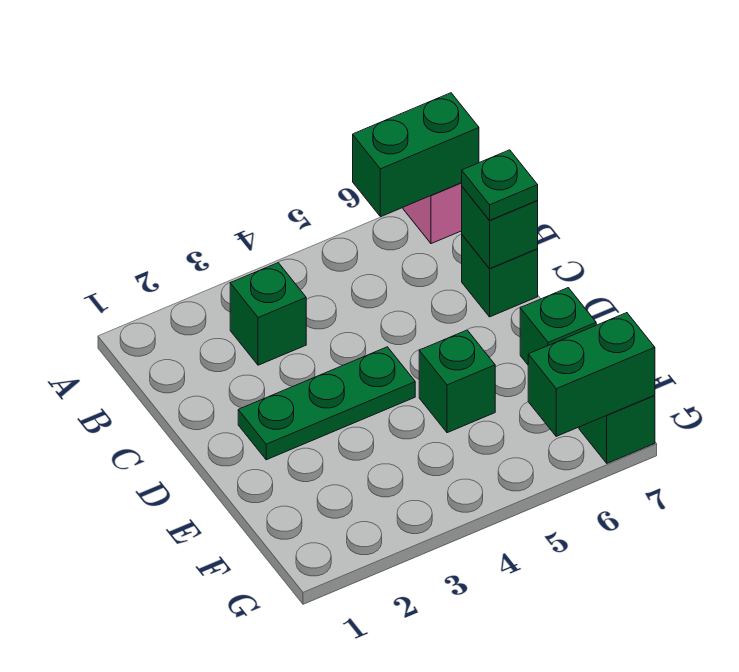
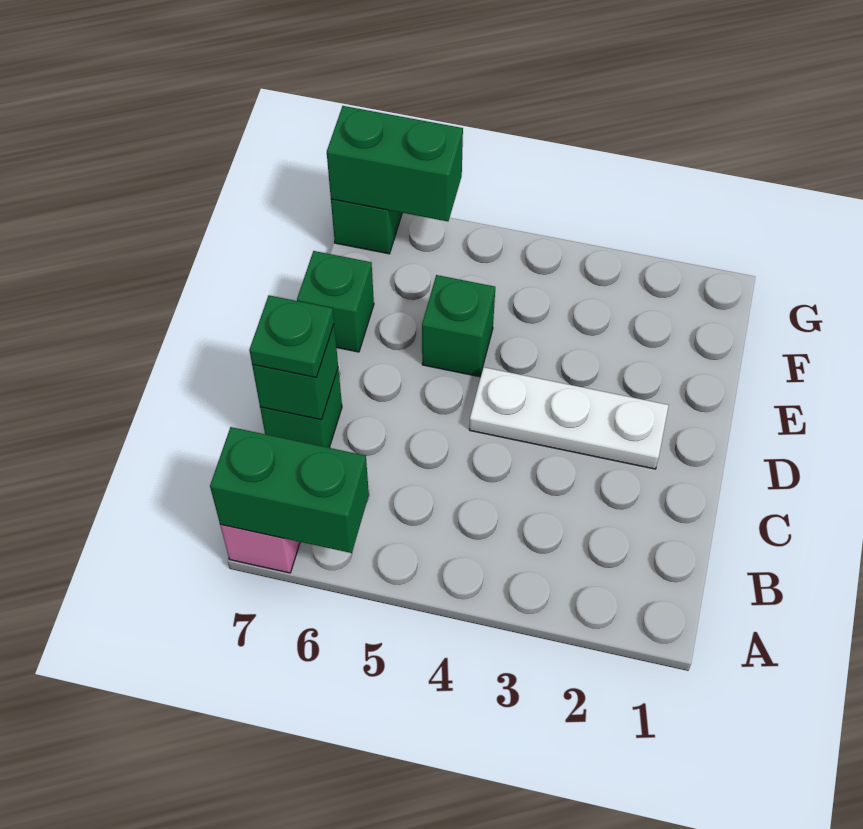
green 1x1 brick [230,263,306,365] -> none
green 1x3 plate [238,347,415,460] -> white 1x3 plate [469,367,669,469]

